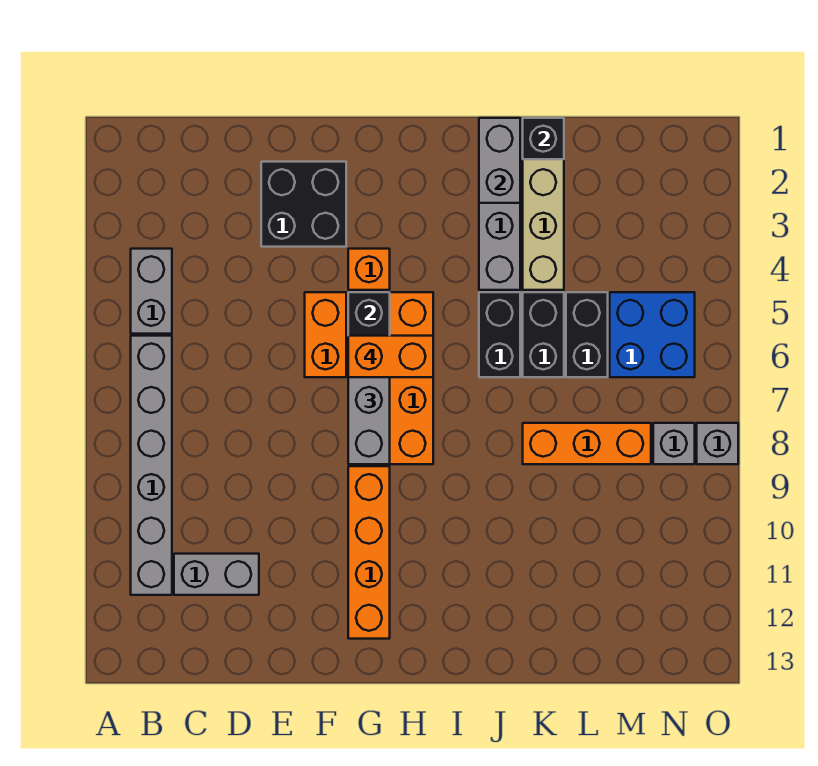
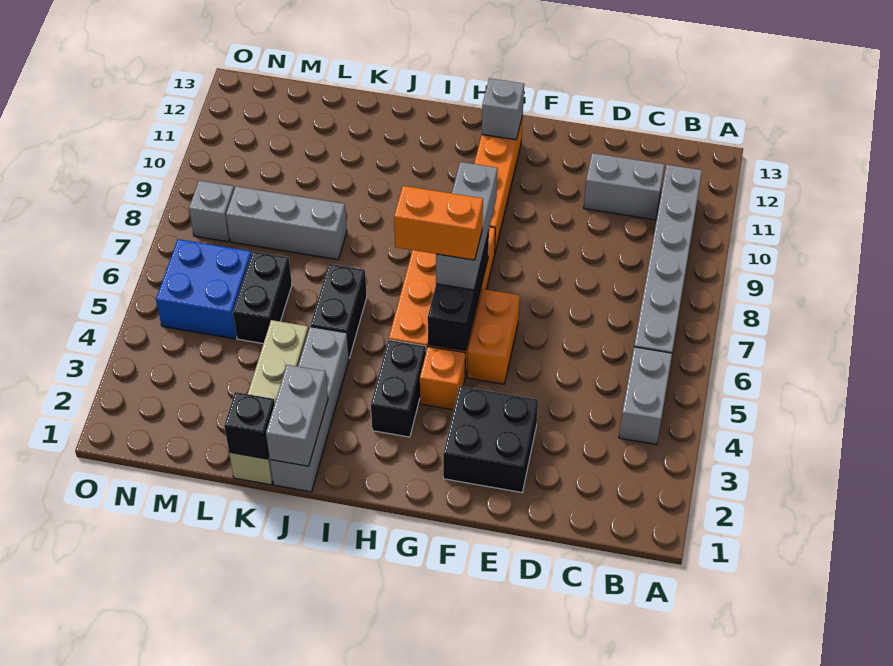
black 1x2 brick [523,292,564,377] -> black 1x2 brick moved to [371,340,426,437]
orange 1x3 brick [523,423,651,464] -> grey 1x3 brick [226,186,347,260]
grey 1x1 brick [697,423,738,464] -> grey 1x1 brick moved to [482,78,524,140]

